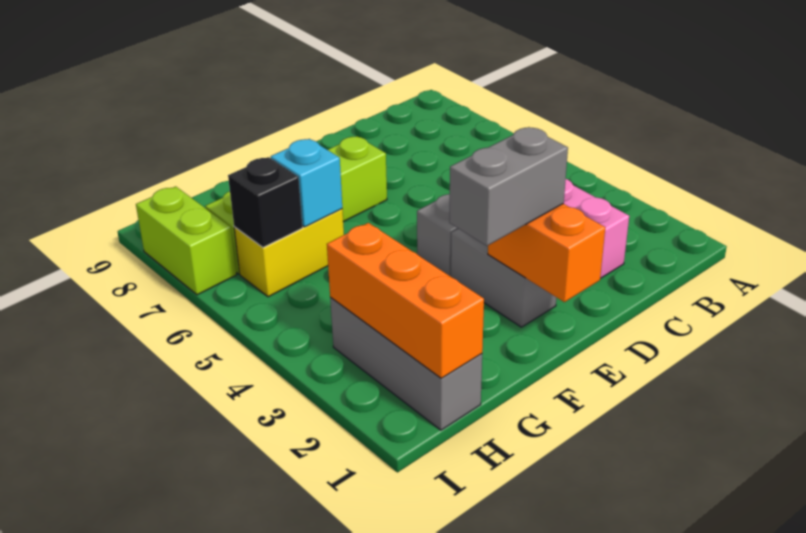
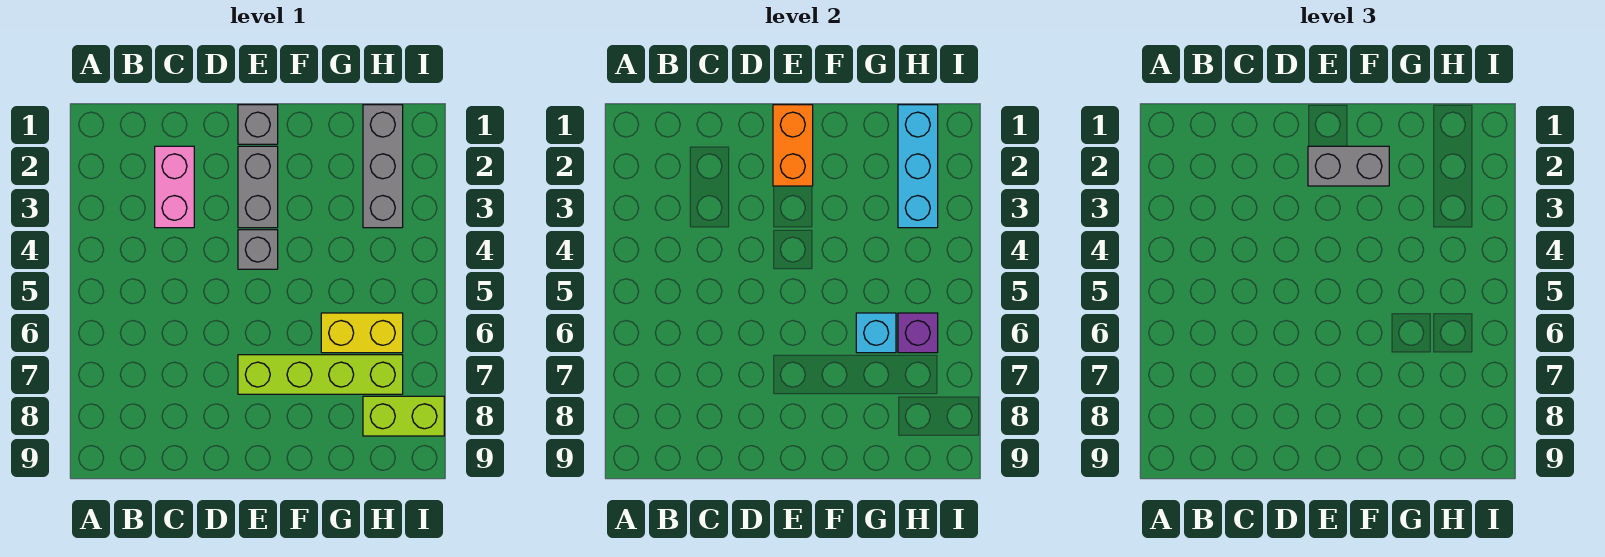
none -> grey 1x1 brick [238,105,278,144]
orange 1x3 brick [327,223,484,378] -> cyan 1x3 brick [898,105,938,228]
black 1x1 brick [228,157,303,247] -> purple 1x1 brick [898,313,938,353]
lime 1x2 brick [136,186,236,295] -> lime 1x2 brick turned to [363,396,444,436]

